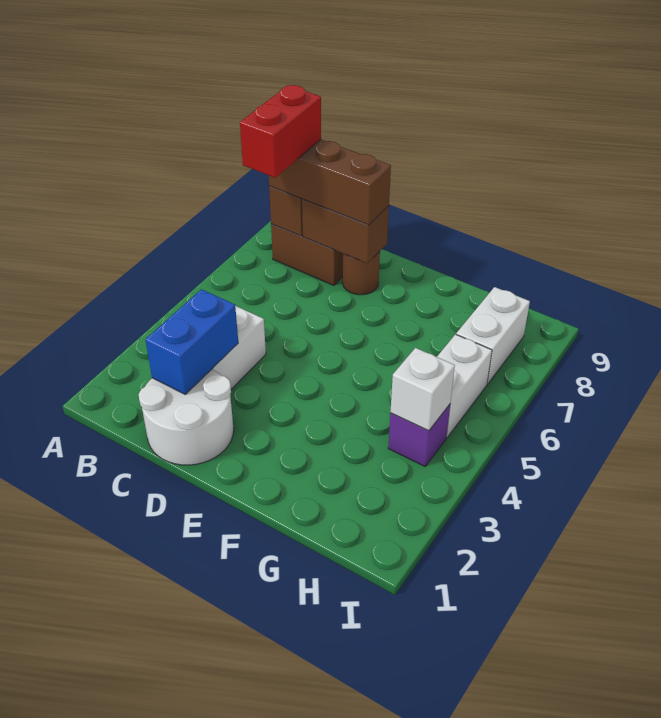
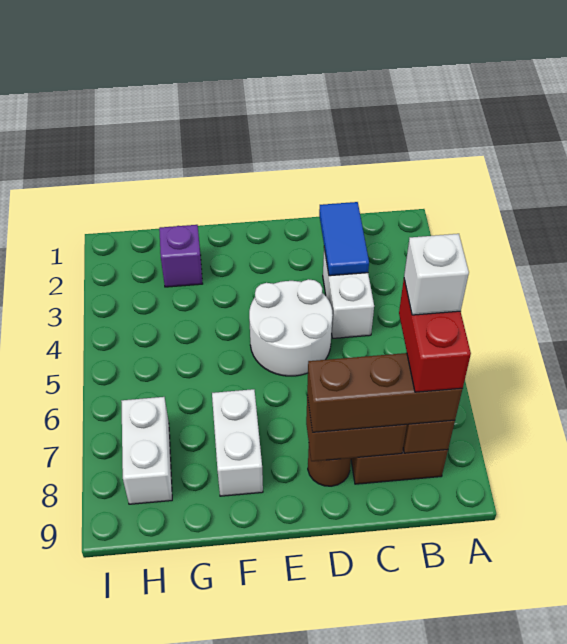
white 2x2 round brick [139,369,234,465] -> white 2x2 round brick moved to [249,279,333,376]
blue 1x2 brick [146,289,238,394] -> blue 1x2 tile [319,202,369,276]
purple 1x1 brick [388,404,450,466] -> purple 1x1 brick moved to [159,225,203,287]
white 1x1 brick [390,348,455,431] -> white 1x1 brick moved to [404,234,469,315]
white 1x2 brick [437,334,492,438] -> white 1x2 brick moved to [212,389,263,496]

